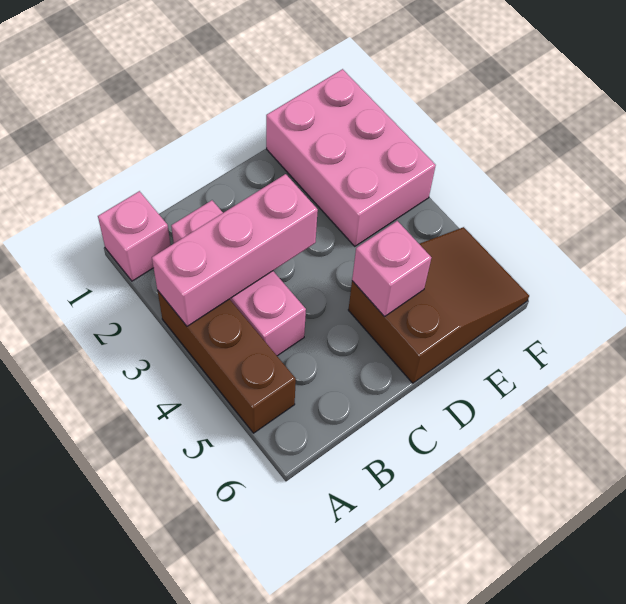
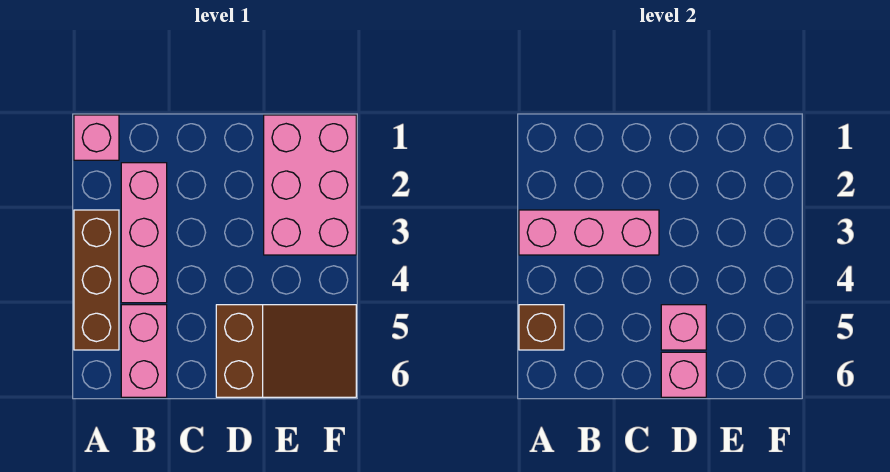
none -> brown 1x1 brick [519,305,564,350]
none -> pink 1x2 brick [121,305,167,397]
none -> pink 1x1 brick [661,352,706,397]

